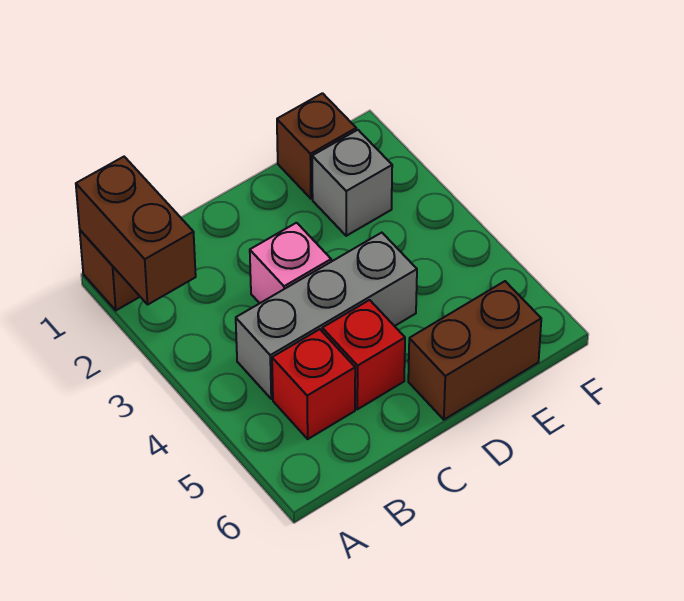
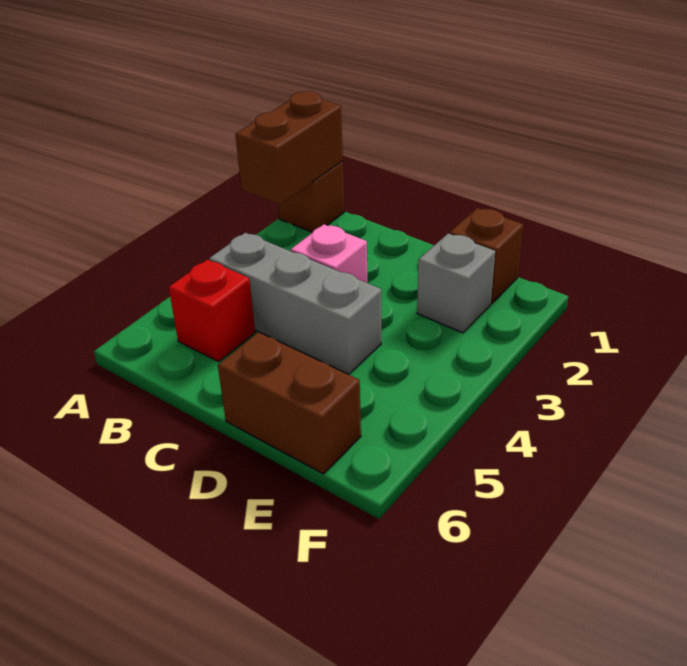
red 1x1 brick [322,300,405,409] -> none

